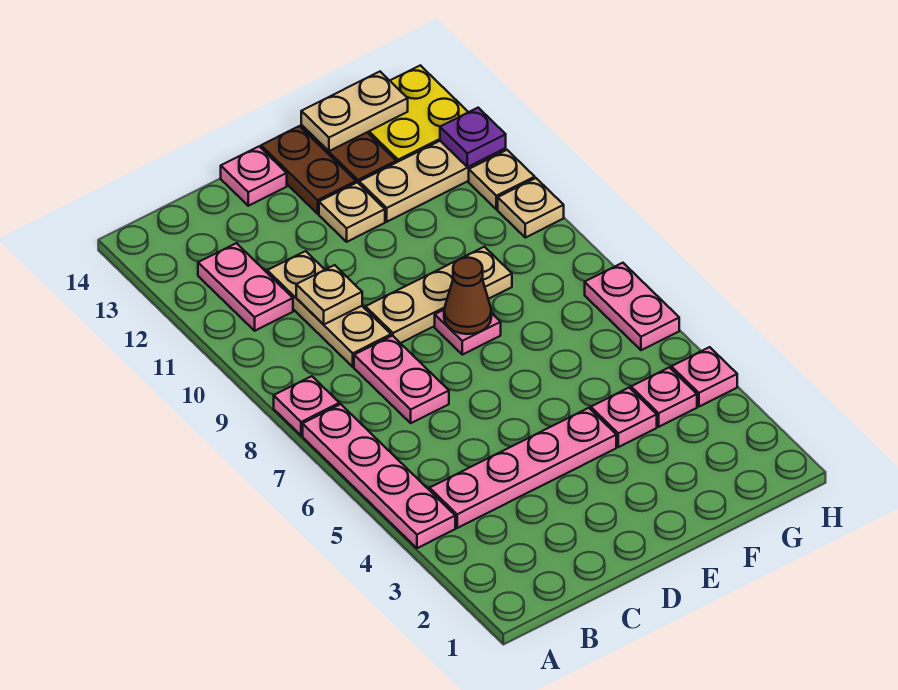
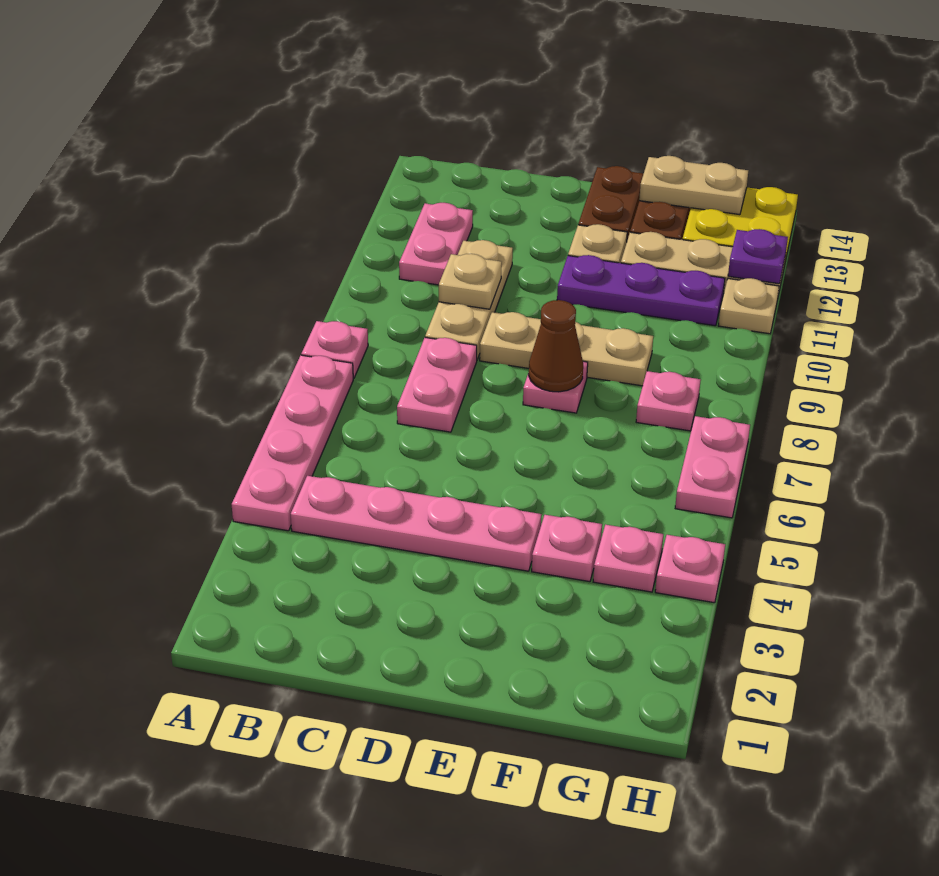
pink 1x1 plate [221,147,287,206] -> pink 1x1 plate moved to [636,371,701,431]
none -> purple 1x3 plate [557,255,725,326]
tan 1x1 plate [498,178,564,238] -> none

